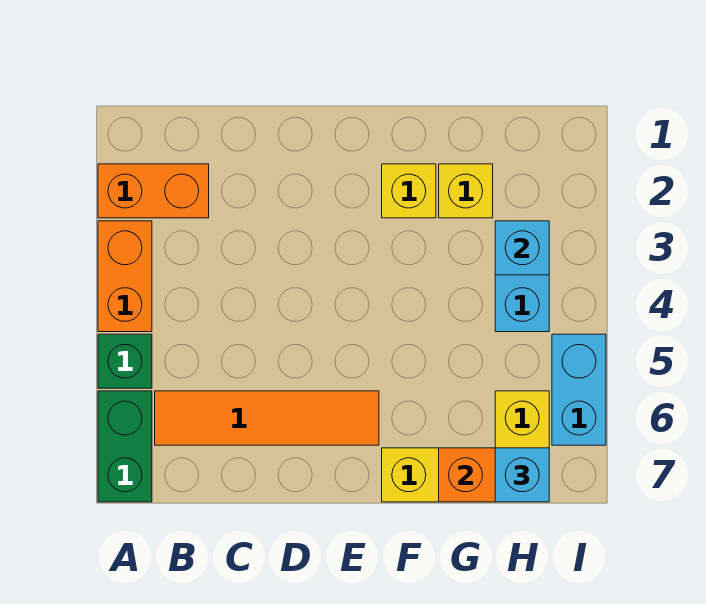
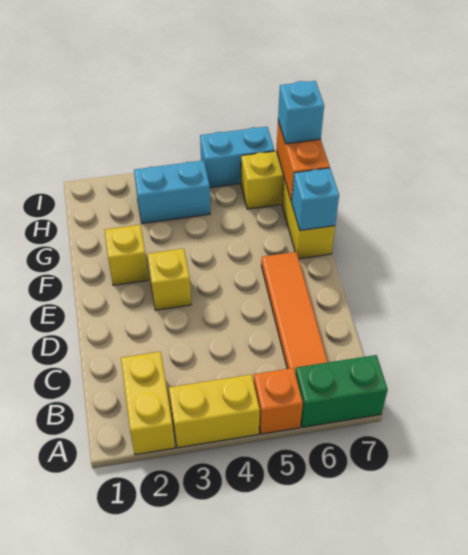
orange 1x2 brick [98,164,209,218] -> yellow 1x2 brick [121,352,175,455]
orange 1x2 brick [98,221,152,332] -> yellow 1x2 brick [169,374,260,448]
green 1x1 brick [98,334,152,388] -> orange 1x1 brick [254,368,303,434]
yellow 1x1 brick [439,164,493,218] -> yellow 1x1 brick moved to [147,249,191,310]
cyan 1x1 brick [495,221,549,275] -> cyan 1x1 brick moved to [292,168,339,231]

